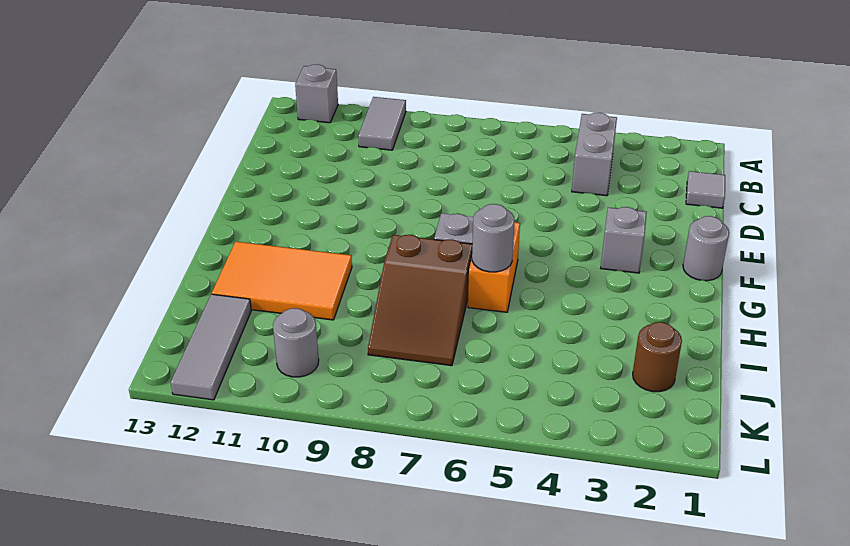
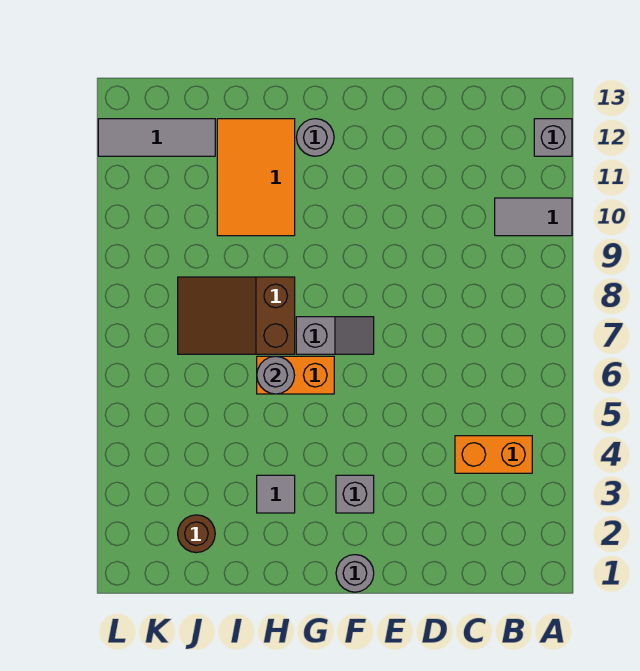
grey 1x2 brick [572,113,617,196] -> orange 1x2 brick [455,436,532,473]
grey 1x1 tile [686,171,725,208] -> grey 1x1 tile moved to [257,475,295,513]
grey 1x1 round brick [273,308,319,377] -> grey 1x1 round brick moved to [296,119,334,156]

